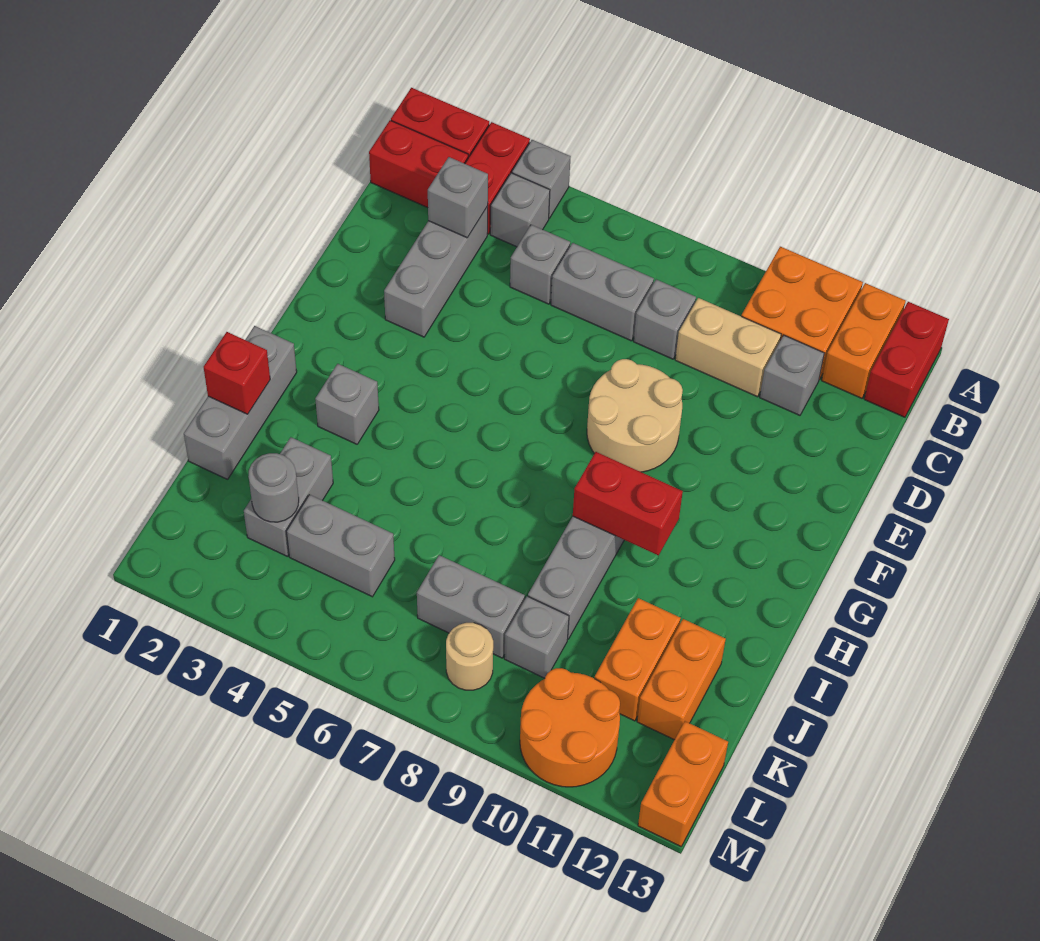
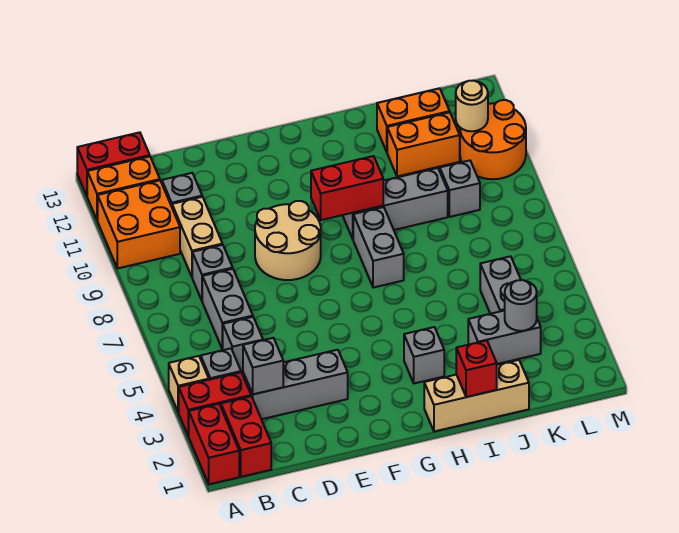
grey 1x1 brick [512,140,571,218] -> tan 1x1 brick [169,356,209,412]
grey 1x3 brick [184,326,297,479] -> tan 1x3 brick [424,360,529,432]
red 1x2 brick [573,452,683,556] -> red 1x2 brick turned to [311,156,383,220]
grey 1x2 brick [417,555,525,658] -> grey 1x2 brick moved to [353,207,404,288]
tan 1x1 round brick [446,623,493,690] -> tan 1x1 round brick moved to [456,81,488,131]
orange 1x2 brick [638,721,728,846] -> none

